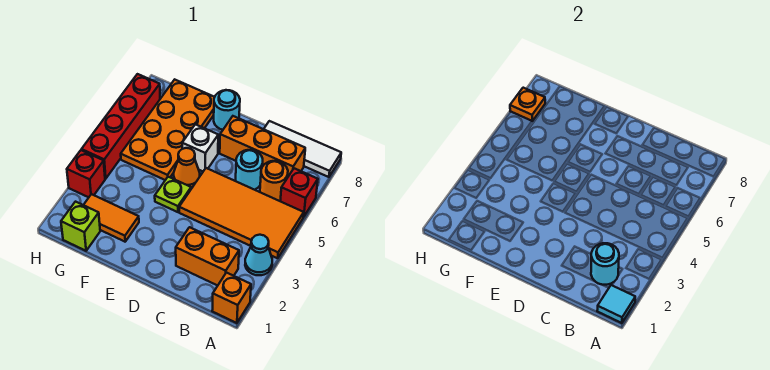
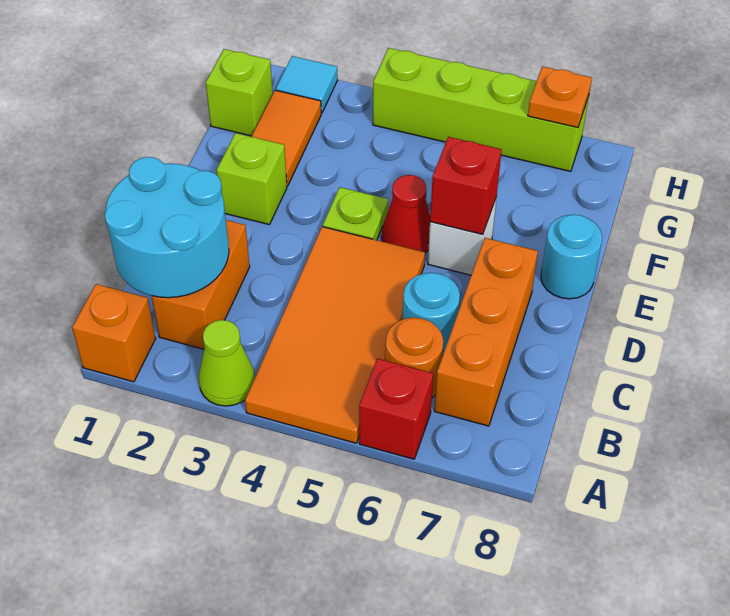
cyan 1x1 tile [597,285,635,323] -> cyan 1x1 tile moved to [276,56,338,113]
cyan 1x1 cone [245,235,272,275] -> lime 1x1 cone [199,320,255,406]
white 1x3 tile [264,121,341,177] -> none
cyan 1x1 round brick [591,243,619,285] -> cyan 2x2 round brick [105,157,229,298]
none -> lime 1x1 brick [216,133,287,225]
orange 1x1 cone [174,148,200,188] -> red 1x1 cone [382,175,430,253]
orange 2x4 plate [121,80,215,180] -> none
red 1x1 brick [67,150,105,197] -> red 1x1 brick moved to [430,137,502,234]
red 1x4 brick [82,74,160,179] -> lime 1x4 brick [373,48,589,171]

